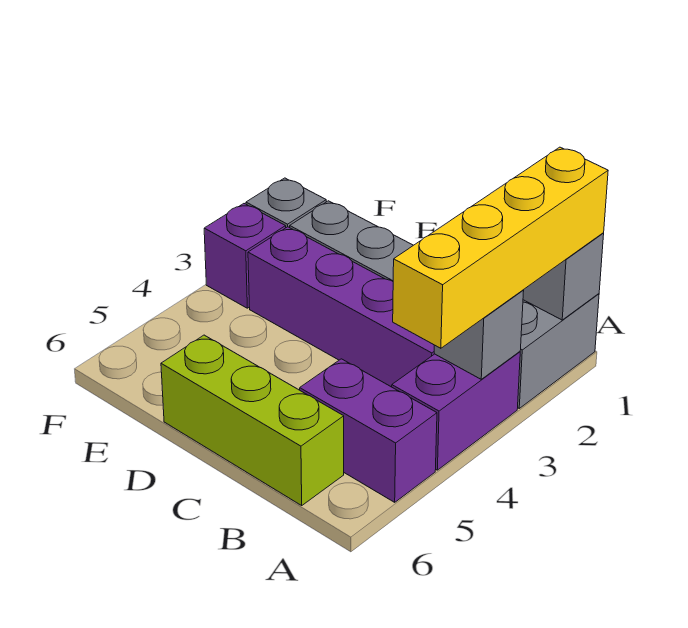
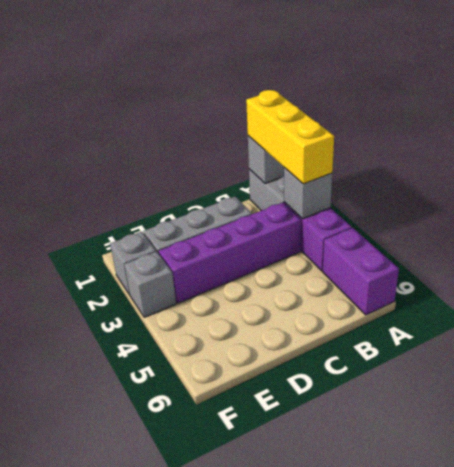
yellow 1x4 brick [393,147,608,348] -> yellow 1x3 brick [246,90,334,184]
purple 1x2 brick [300,359,437,502] -> purple 1x2 brick turned to [323,228,399,315]
lime 1x3 brick [161,335,344,505] -> none
purple 1x1 brick [204,204,286,308] -> grey 1x1 brick [124,252,176,317]

